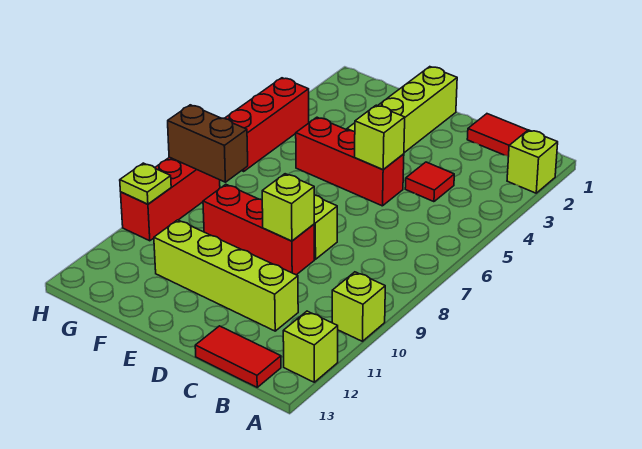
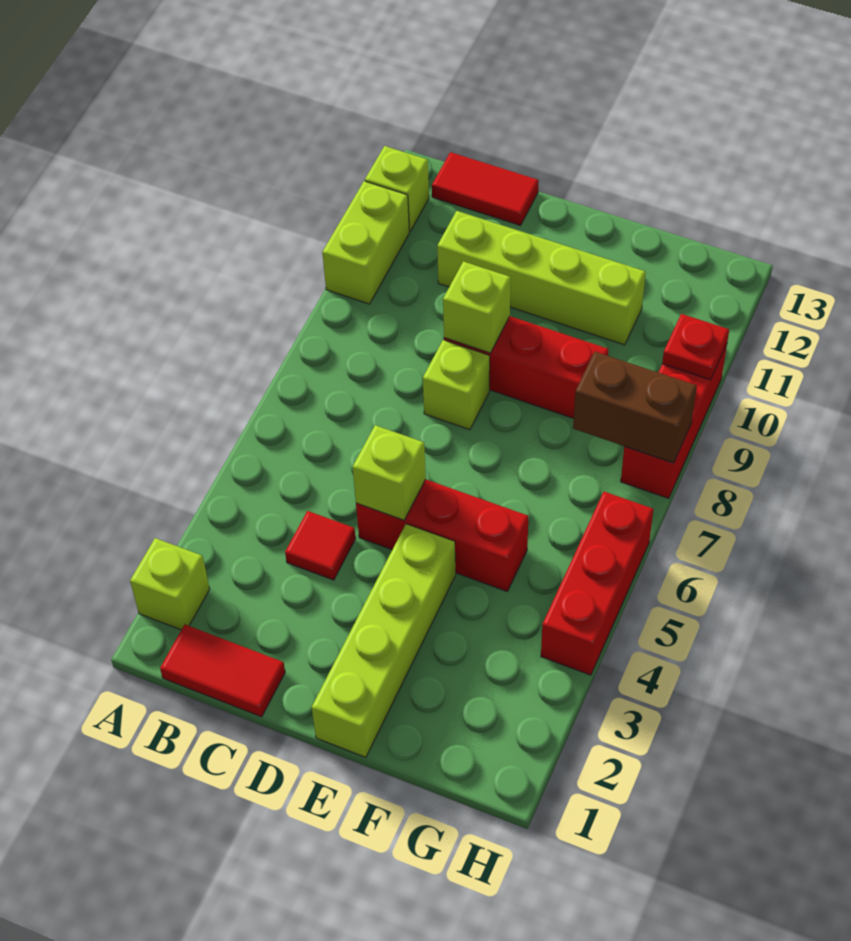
lime 1x1 brick [332,272,385,341] -> lime 1x2 brick [322,181,409,304]
lime 1x1 plate [120,163,171,204] -> red 1x1 plate [662,314,729,380]

